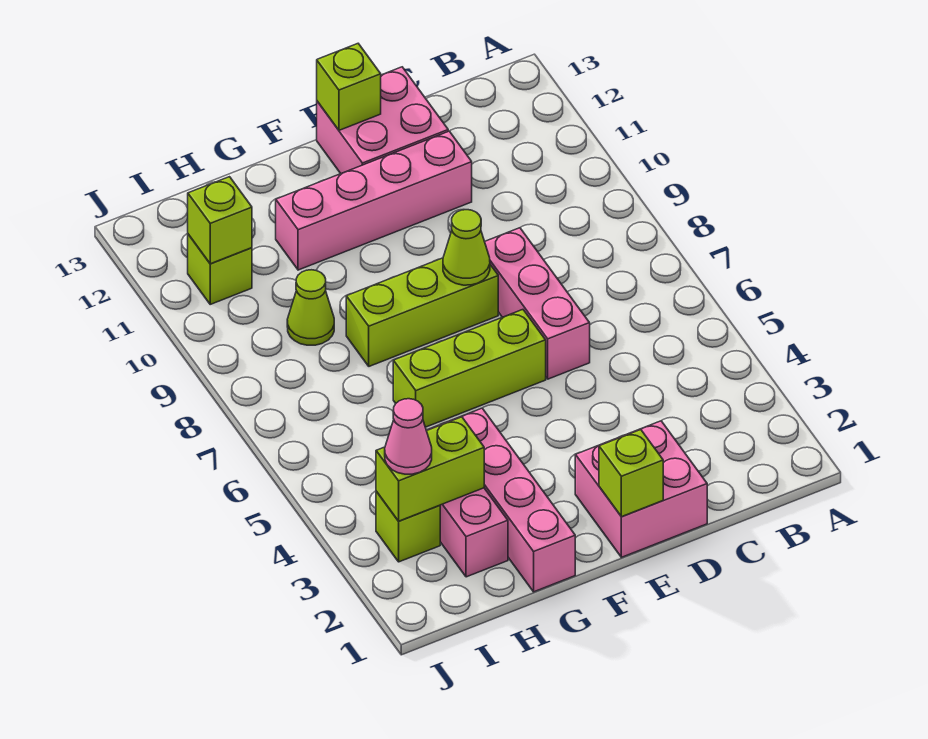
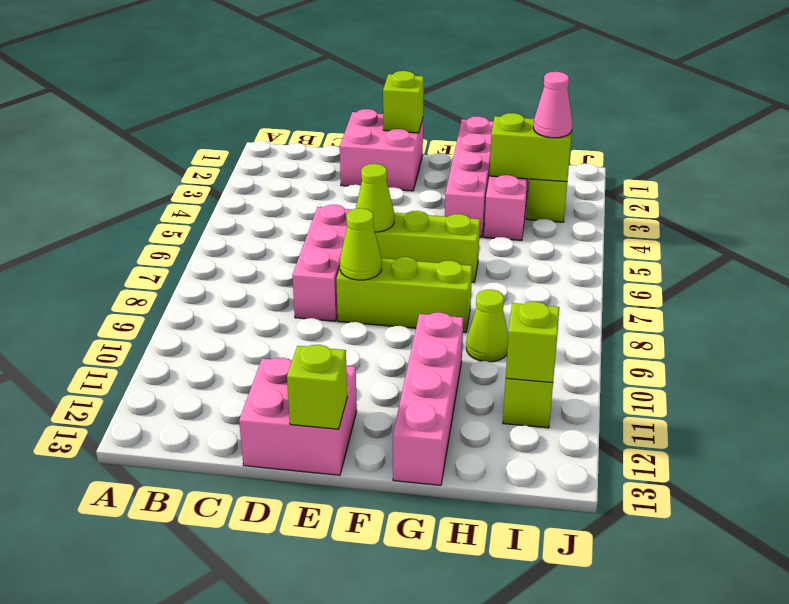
pink 1x4 brick [276,131,472,270] -> pink 1x4 brick turned to [393,312,463,485]
none -> lime 1x1 cone [356,164,394,232]

